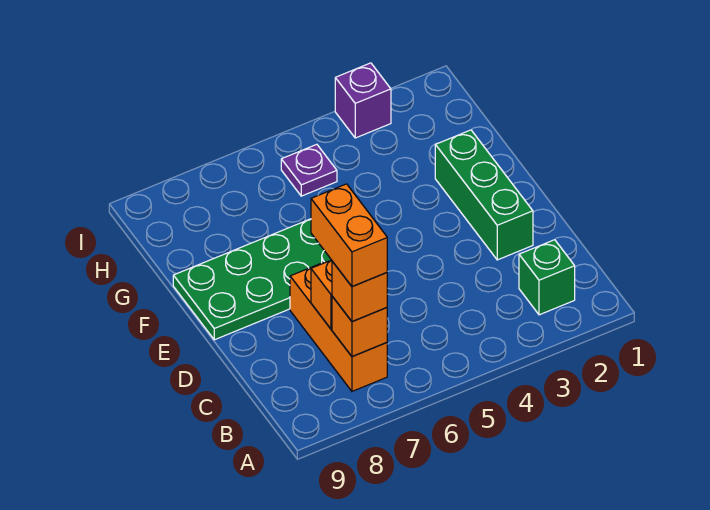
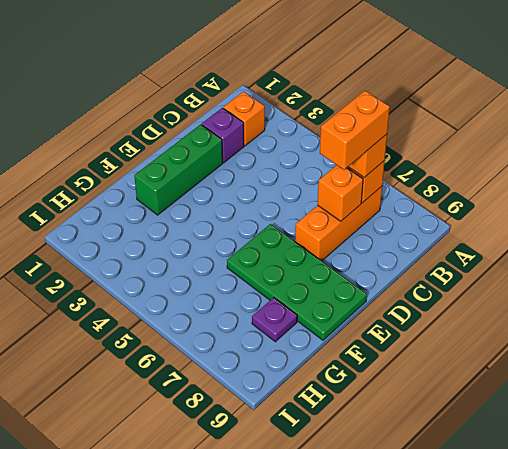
green 1x1 brick [519,240,575,315] -> orange 1x1 brick [223,92,265,146]
purple 1x1 plate [281,144,337,196] -> purple 1x1 plate moved to [252,298,297,342]
purple 1x1 brick [335,63,391,138] -> purple 1x1 brick moved to [202,108,244,163]

